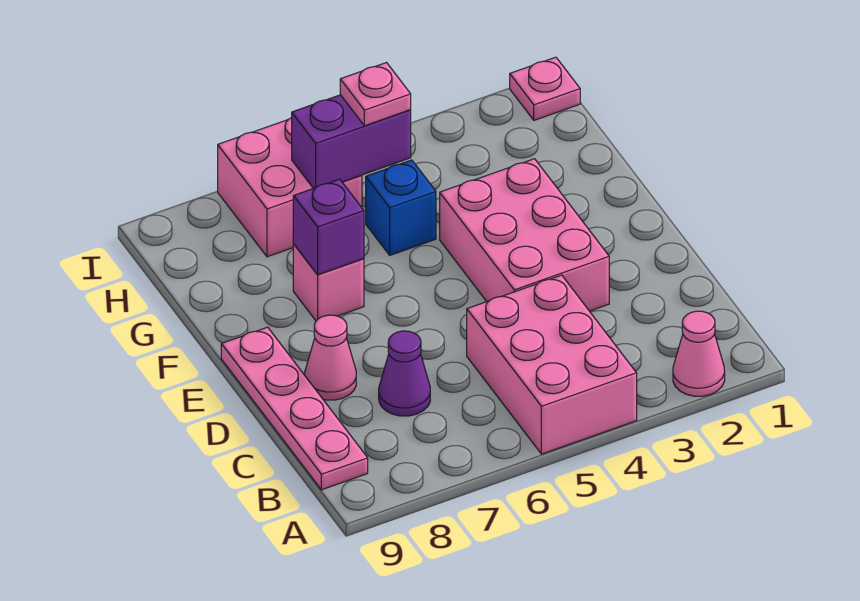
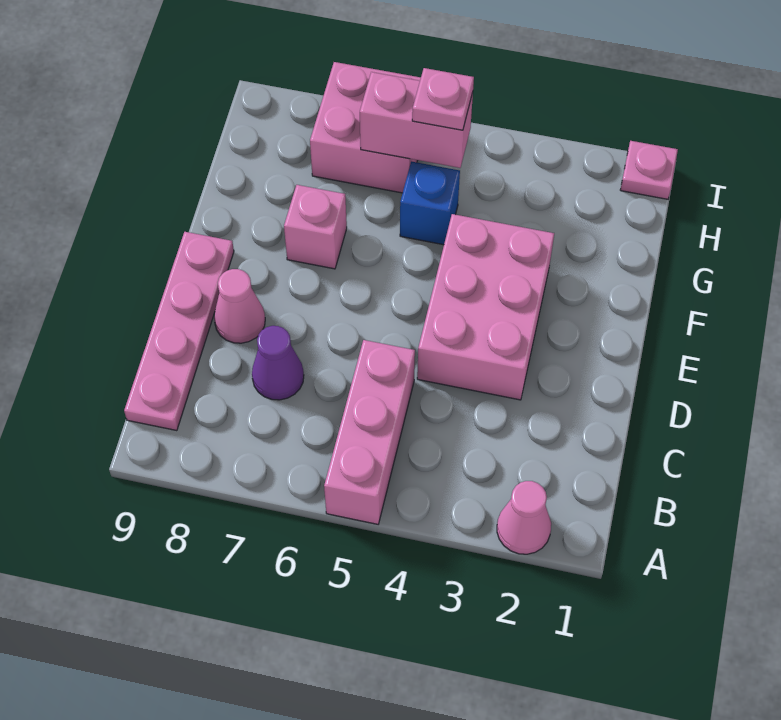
pink 2x3 brick [467,275,637,454] -> pink 1x3 brick [324,340,415,524]
purple 1x1 brick [293,179,364,275] -> none
purple 1x2 brick [292,95,411,188] -> pink 1x2 brick [360,72,473,168]

